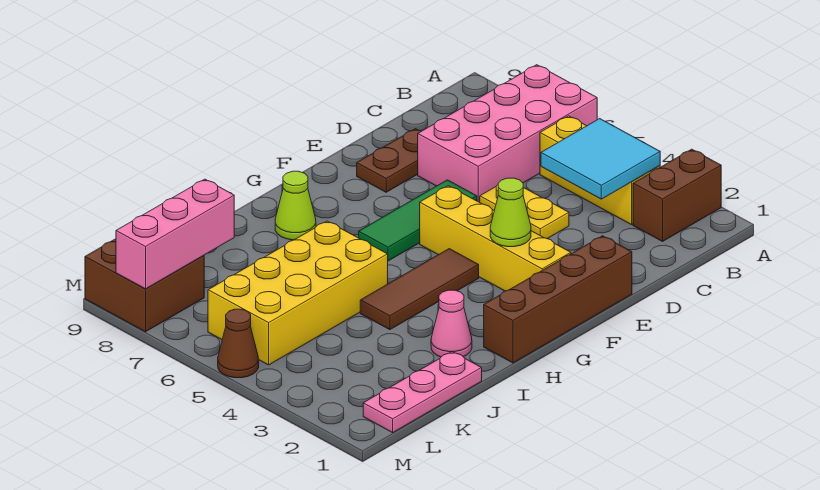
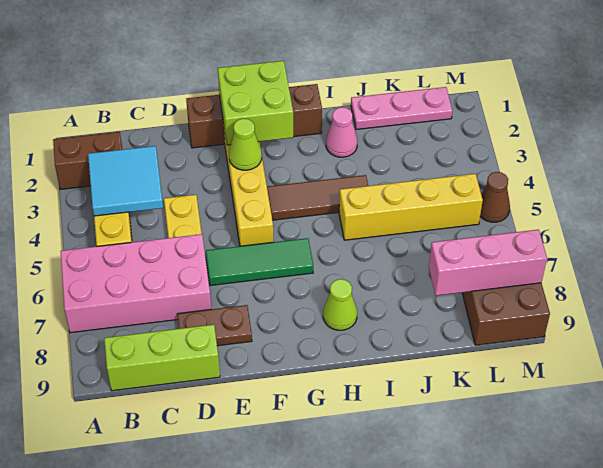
none -> lime 1x3 brick [104,325,220,391]
none -> lime 2x2 brick [218,61,293,145]
yellow 2x4 brick [208,221,388,365] -> yellow 1x4 brick [339,174,483,240]

